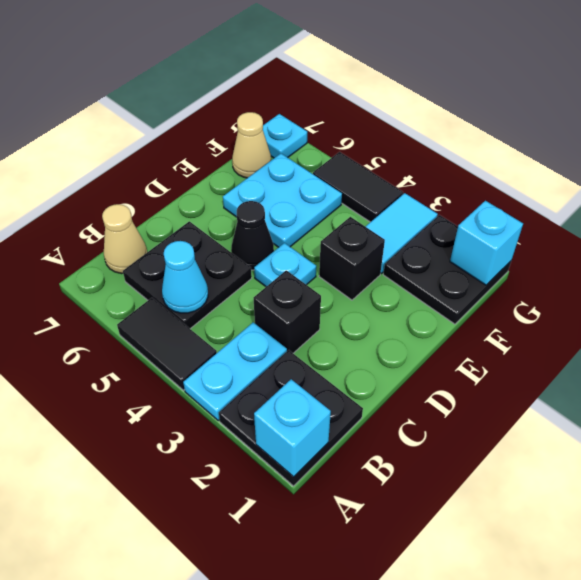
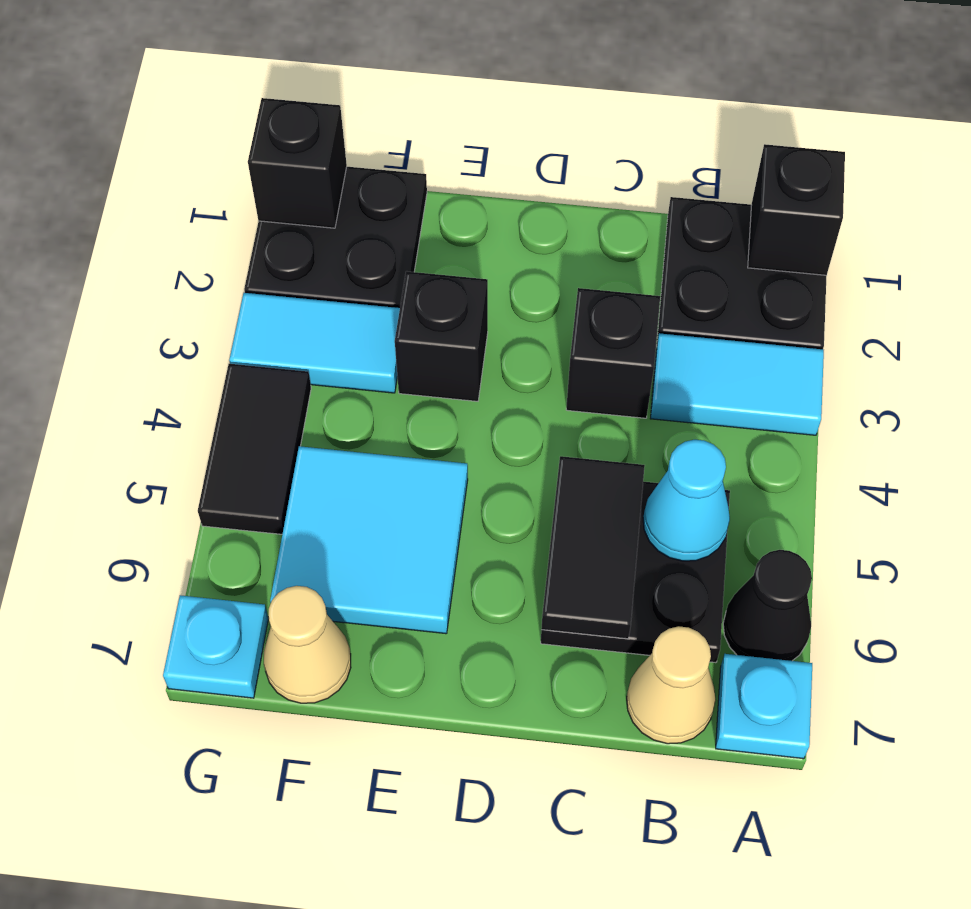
cyan 1x1 brick [254,379,331,477] -> black 1x1 brick [748,144,845,275]
cyan 1x2 plate [183,322,287,421] -> cyan 1x2 tile [650,333,824,435]
black 1x2 tile [117,298,217,390] -> black 1x2 tile moved to [541,456,645,639]
cyan 1x1 plate [254,243,316,287] -> cyan 1x1 plate moved to [716,654,812,759]
black 1x1 cone [231,201,274,270] -> black 1x1 cone moved to [723,550,812,661]
cyan 2x2 plate [223,153,342,247] -> cyan 2x2 tile [270,446,468,634]
cyan 1x1 brick [450,201,523,285] -> black 1x1 brick [248,98,347,228]

